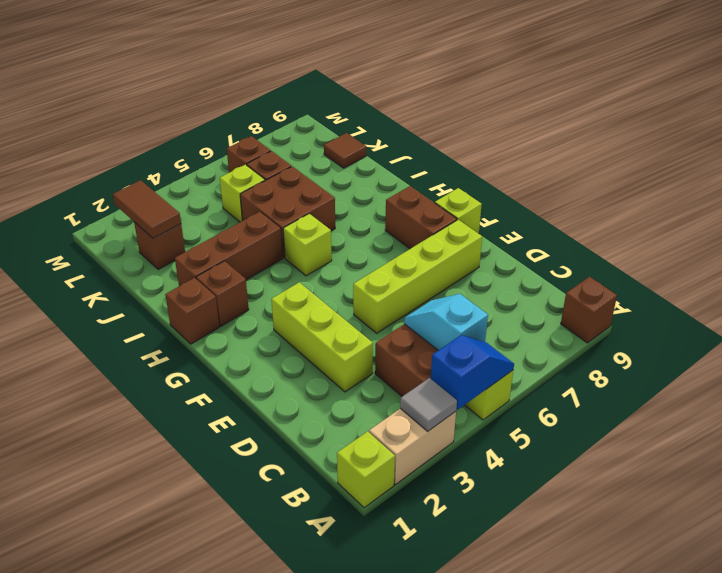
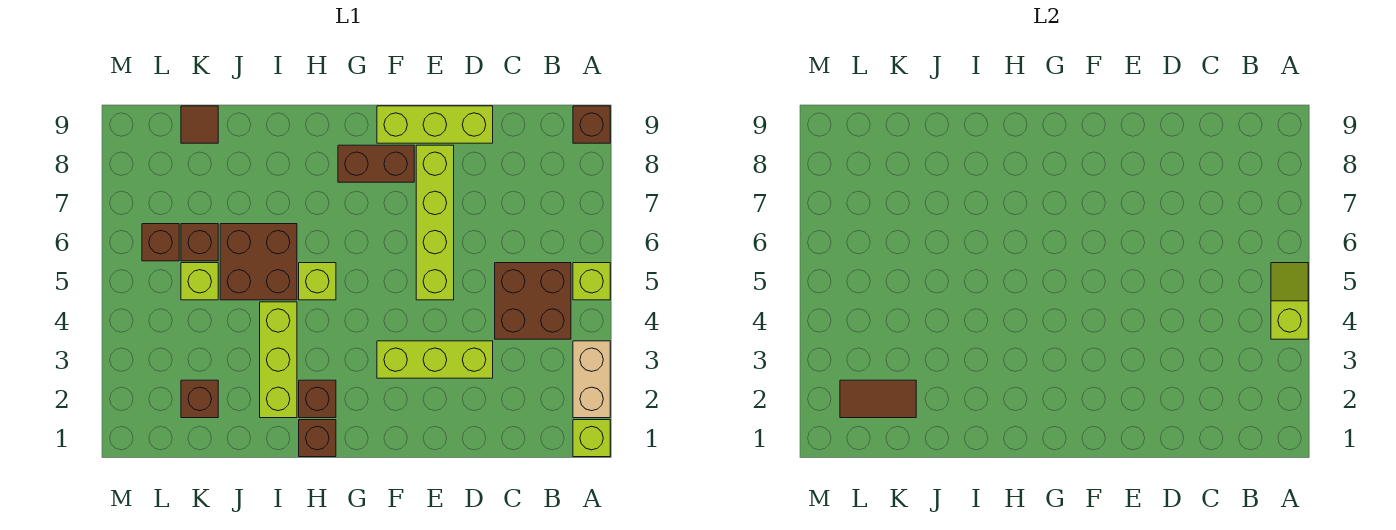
grey 1x1 tile [400,378,457,431] -> none
blue 1x2 slope [431,335,514,410] -> lime 1x2 slope [1271,263,1308,339]
cyan 1x2 slope [404,294,488,350] -> none
lime 1x1 brick [435,188,482,234] -> lime 1x3 brick [377,106,493,143]
brown 1x3 brick [175,212,283,286] -> lime 1x3 brick [260,302,297,418]

